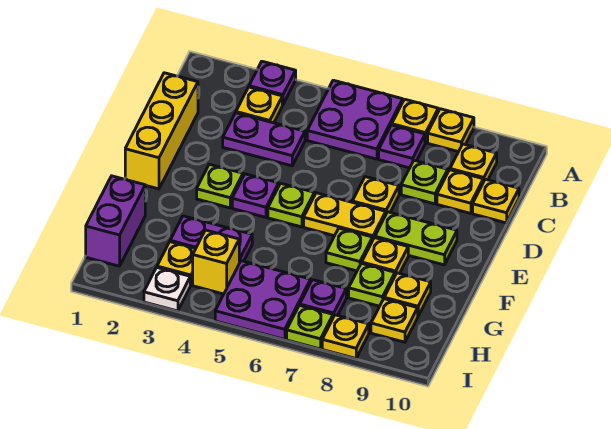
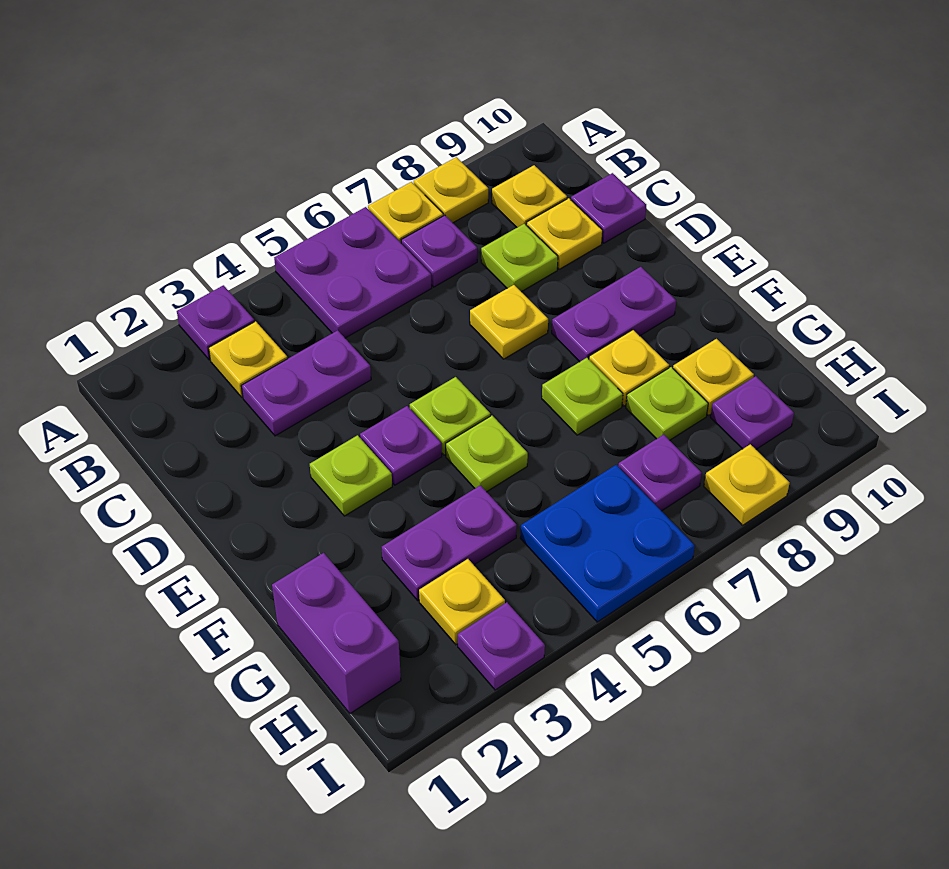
yellow 1x3 brick [125,73,198,189] -> none
yellow 1x1 plate [473,179,519,223] -> purple 1x1 plate [571,173,646,243]
yellow 1x2 plate [304,193,386,239] -> none
lime 1x2 plate [375,212,457,265] -> purple 1x2 plate [552,267,676,362]
yellow 1x1 brick [193,230,239,294] -> none
purple 2x2 plate [215,261,311,340] -> blue 2x2 plate [520,465,695,622]
yellow 1x1 plate [371,299,418,342] -> purple 1x1 plate [710,376,794,449]
white 1x1 plate [144,268,190,311] -> purple 1x1 plate [458,602,545,690]
lime 1x1 plate [287,305,333,349] -> lime 1x1 plate moved to [446,416,528,492]

